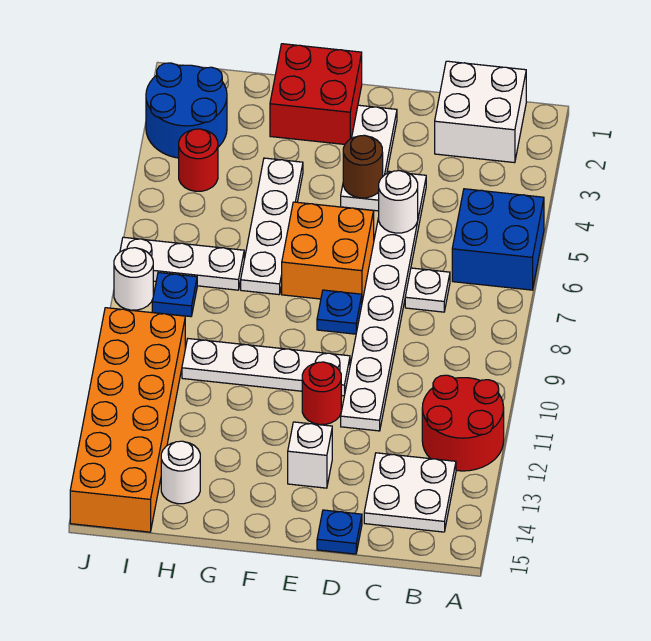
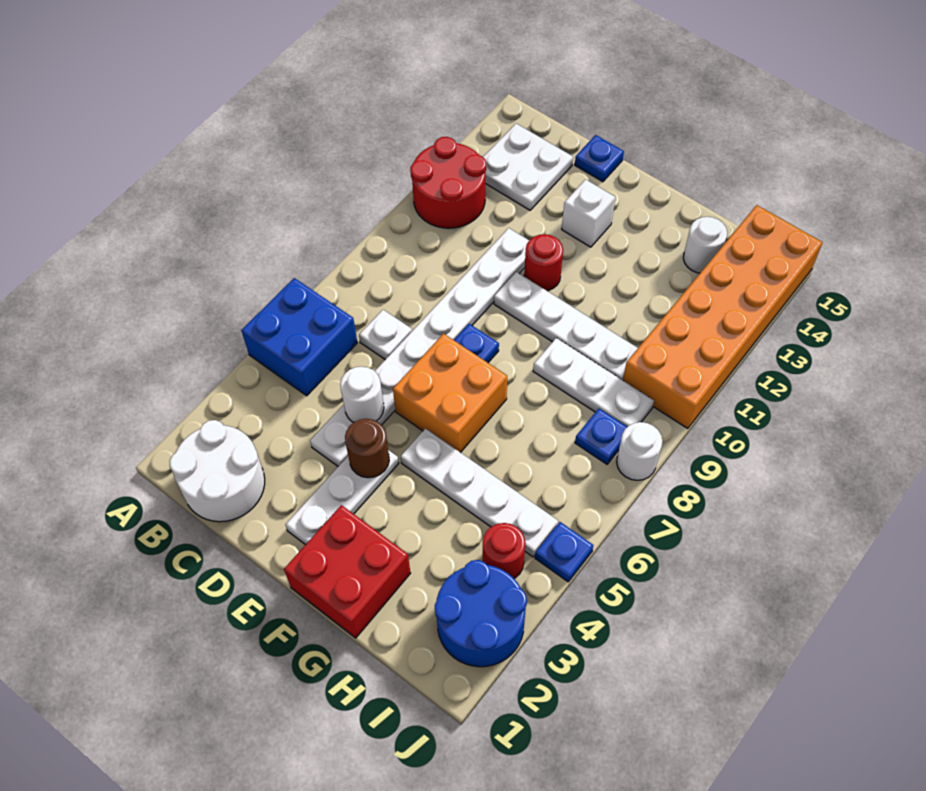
white 2x2 brick [435,61,526,163] -> white 2x2 round brick [170,420,265,522]
white 1x4 plate [241,158,303,295] -> white 1x4 plate turned to [401,428,558,557]
white 1x3 plate [120,237,244,290] -> white 1x3 plate moved to [533,338,654,427]
none -> blue 1x1 plate [535,522,593,582]

